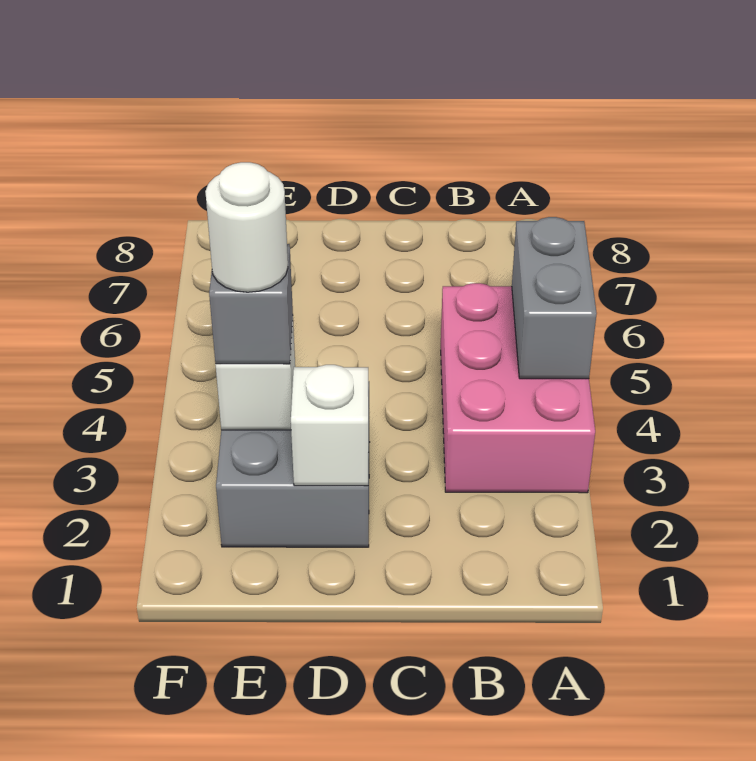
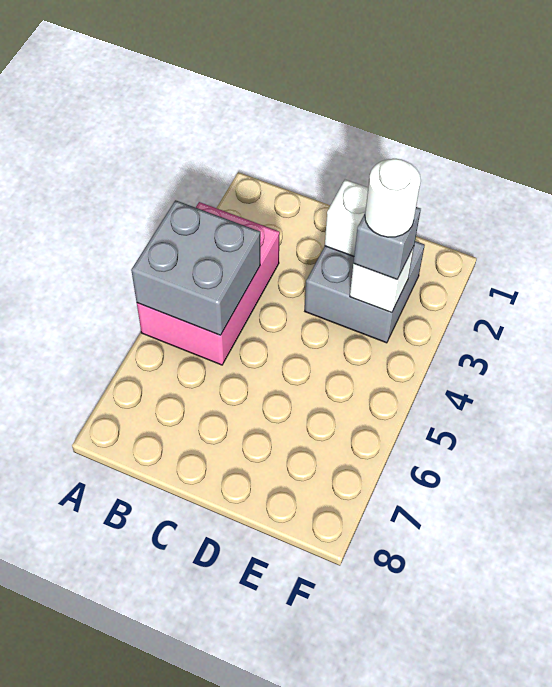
grey 1x2 brick [512,217,597,379] -> grey 2x2 brick [131,200,260,335]

